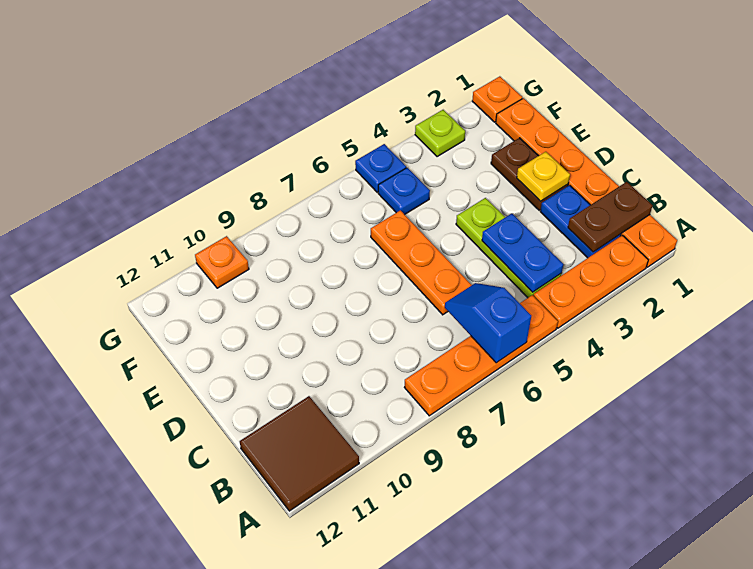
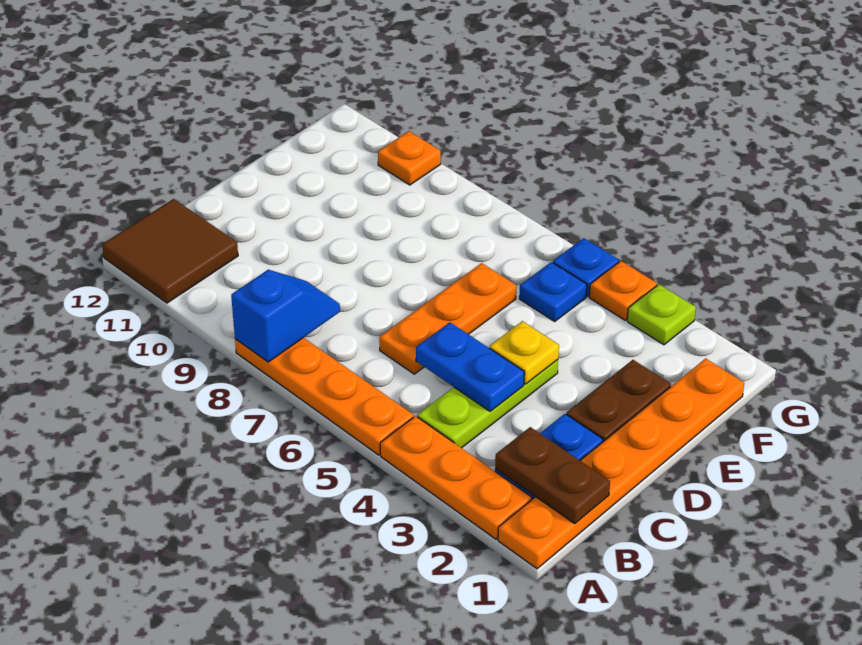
blue 1x2 slope [445,283,531,363] -> blue 1x2 slope moved to [231,270,340,362]
blue 1x2 plate [482,214,563,292] -> blue 1x2 plate turned to [416,322,524,411]
yellow 1x1 plate [517,152,570,201] -> yellow 1x1 plate moved to [489,321,559,384]
orange 1x1 plate [472,76,522,122] -> orange 1x1 plate moved to [589,261,657,320]

